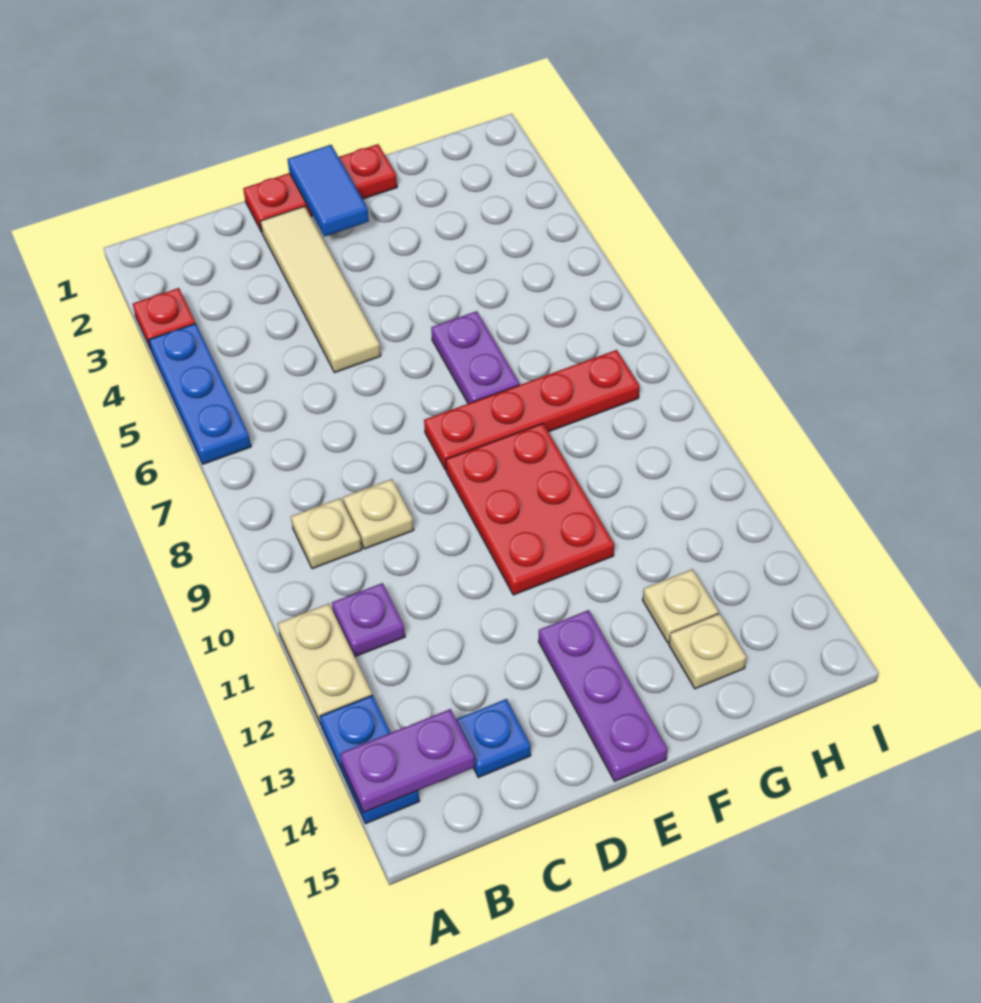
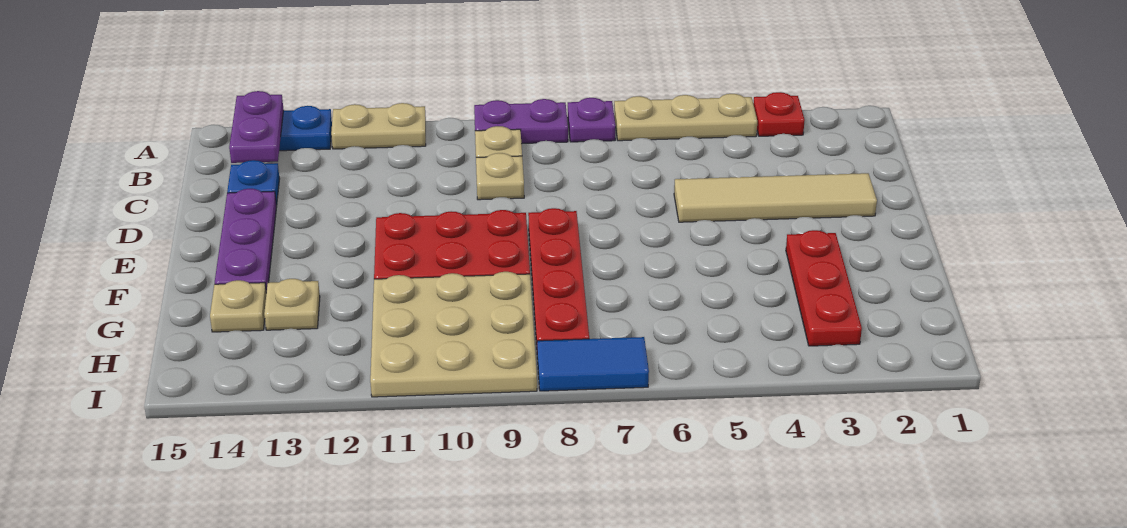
blue 1x3 plate [149,323,251,464] -> tan 1x3 plate [614,94,757,141]
purple 1x1 plate [332,583,405,657] -> purple 1x1 plate moved to [568,98,616,142]
red 1x3 plate [243,144,397,232] -> red 1x3 plate moved to [786,230,862,346]
blue 1x2 tile [288,145,369,236] -> blue 1x2 tile moved to [537,337,649,391]
purple 1x3 plate [539,610,667,781] -> purple 1x3 plate turned to [215,189,277,293]
purple 1x2 plate [431,311,519,404] -> purple 1x2 plate moved to [474,99,568,144]
none -> tan 3x3 plate [370,272,537,397]

